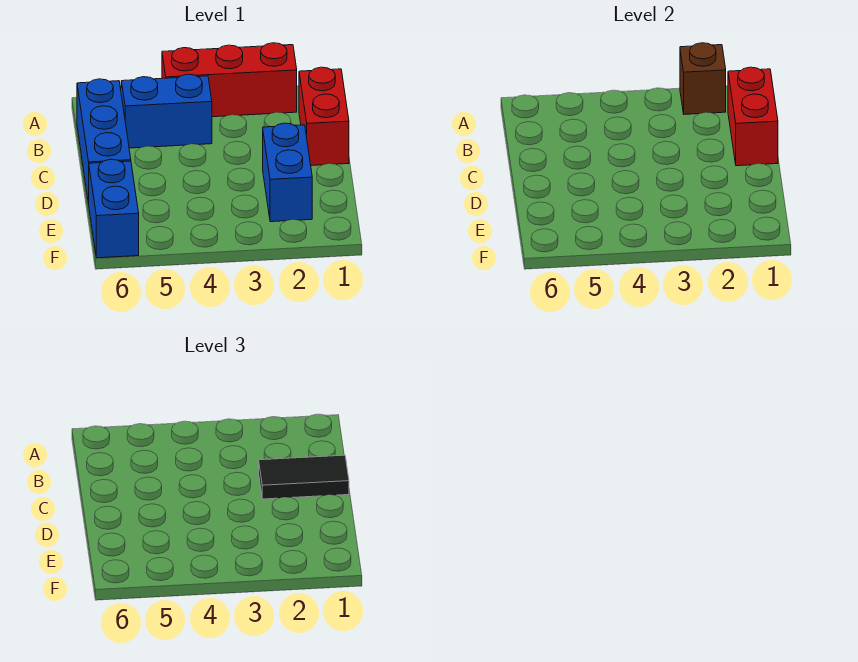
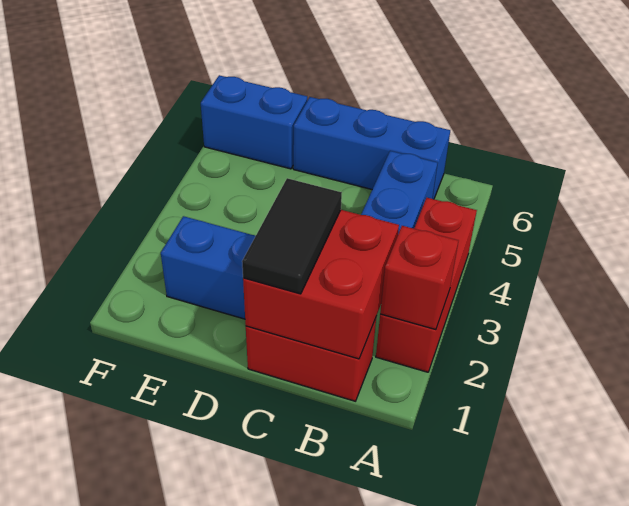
brown 1x1 brick [680,43,726,114] -> red 1x1 brick [380,226,458,330]
red 1x2 brick [728,67,778,166] -> red 2x2 brick [243,210,399,359]

